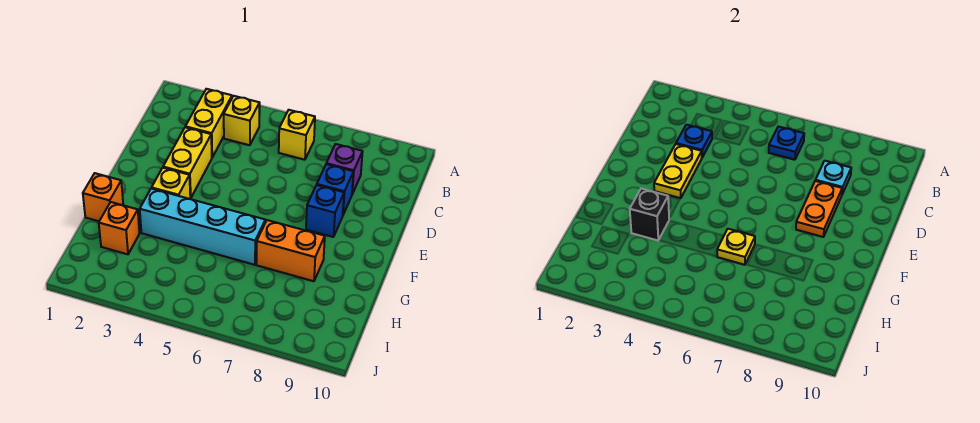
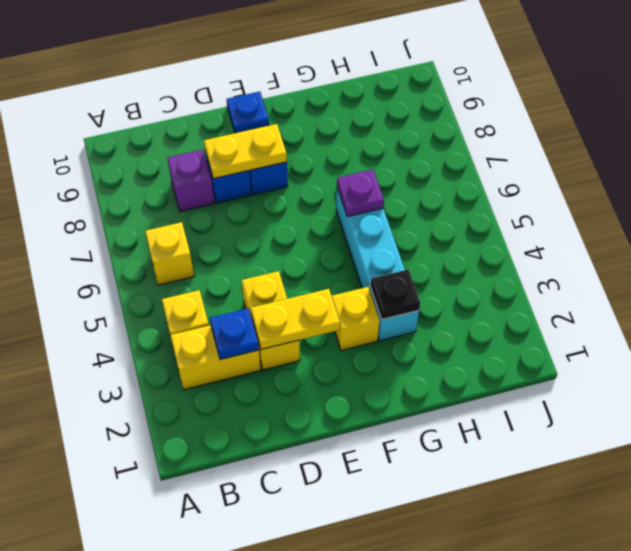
blue 1x1 plate [769,127,804,160] -> blue 1x1 plate moved to [227,92,269,133]
cyan 1x1 plate [815,161,851,194] -> none
yellow 1x2 brick [163,127,212,198] -> yellow 1x2 brick turned to [242,271,300,370]
orange 1x2 plate [796,181,842,237] -> yellow 1x2 plate [204,124,287,179]
orange 1x1 brick [83,173,123,221] -> none
black 1x1 brick [630,189,669,240] -> black 1x1 plate [370,270,420,319]
yellow 1x1 plate [717,229,755,265] -> purple 1x1 plate [337,169,384,217]
orange 1x2 brick [256,220,325,281] -> none
orange 1x1 brick [99,202,139,254] -> none

